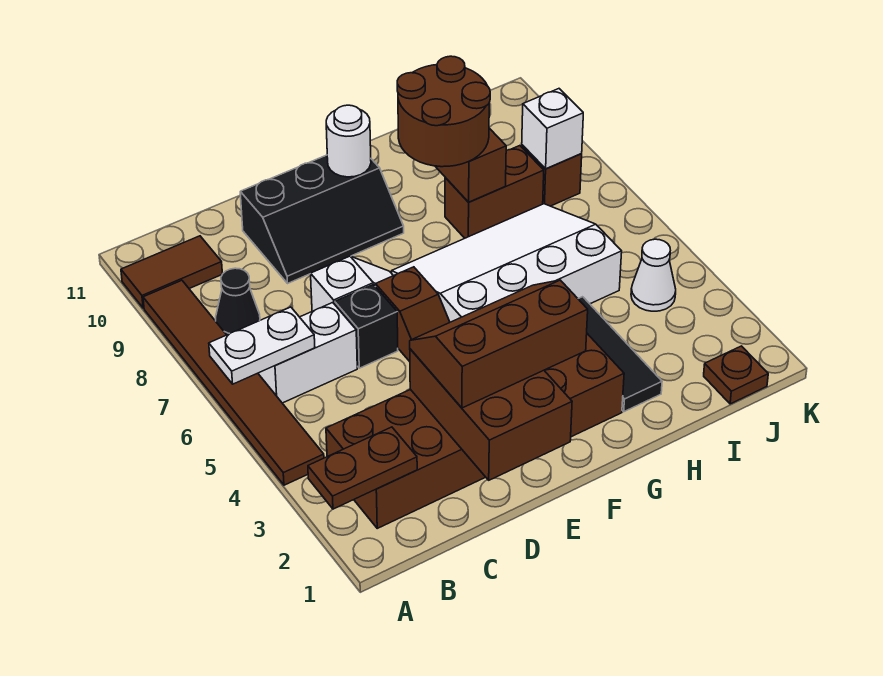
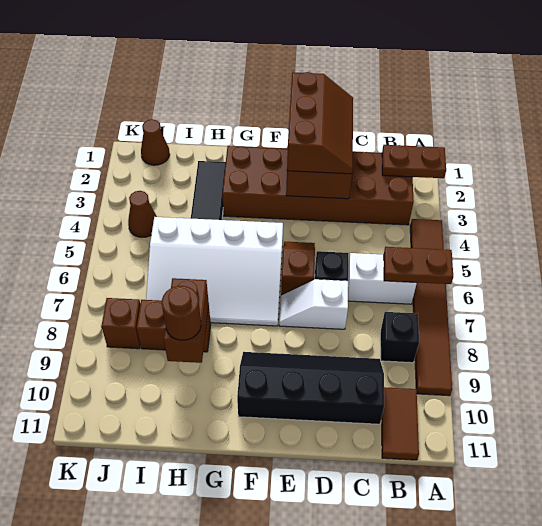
white 1x2 plate [209,307,315,384] -> brown 1x2 plate [384,247,453,284]
brown 1x2 tile [121,236,222,308] -> brown 1x2 tile turned to [381,387,419,460]
black 1x1 cone [216,268,260,335] -> black 1x1 brick [380,312,419,363]
brown 2x3 slope [410,280,588,408] -> brown 2x3 slope turned to [287,72,353,174]
black 2x3 slope [240,155,404,283] -> black 2x4 slope [237,352,384,424]
white 1x1 round brick [326,105,371,177] -> none
brown 2x2 round brick [397,56,490,167] -> brown 1x1 round brick [162,286,201,340]
brown 1x1 plate [704,346,768,404] -> brown 1x1 cone [141,119,170,165]
white 1x1 cone [631,239,676,311] -> brown 1x1 cone [128,191,157,237]
white 1x1 brick [522,89,583,169] -> none

